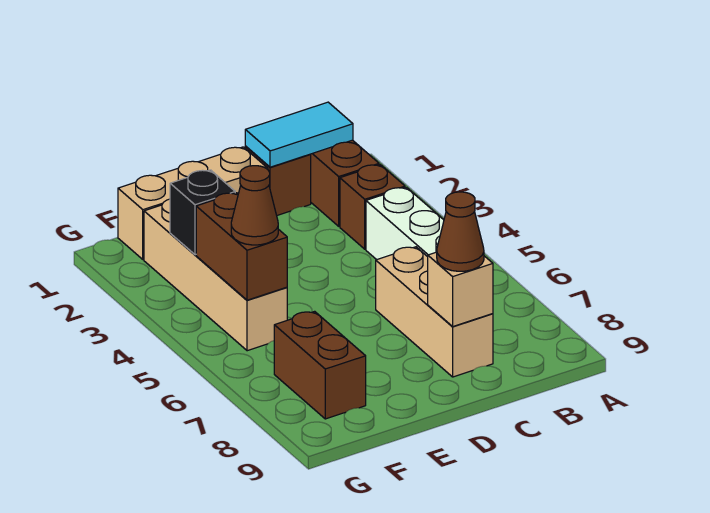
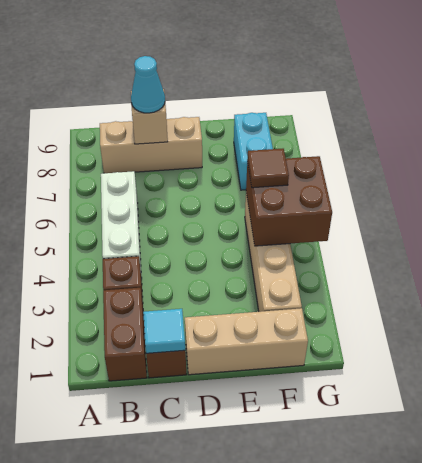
cyan 1x2 tile [245,102,353,167] -> cyan 1x1 tile [143,309,185,353]
tan 1x3 brick [376,247,493,377] -> tan 1x3 brick turned to [100,117,202,173]
brown 1x1 cone [437,192,484,271] -> cyan 1x1 cone [131,56,165,113]
black 1x1 brick [170,170,235,255] -> none
brown 1x2 brick [196,193,287,300] -> brown 2x2 brick [246,156,332,246]
brown 1x1 cone [231,166,278,245] -> brown 1x1 tile [247,149,289,188]
brown 1x2 brick [274,311,366,419] -> cyan 1x2 brick [234,113,273,190]

